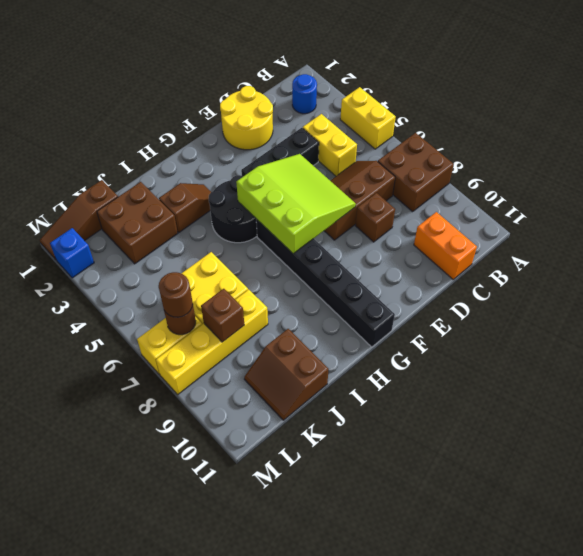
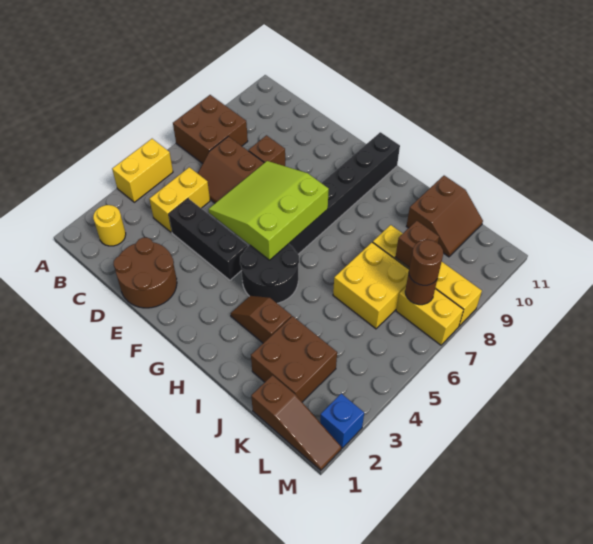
blue 1x1 round brick [292,74,317,114] -> yellow 1x1 round brick [93,205,126,246]
orange 1x2 brick [414,212,477,279] -> none
yellow 2x2 round brick [220,86,273,150] -> brown 2x2 round brick [114,238,177,308]

